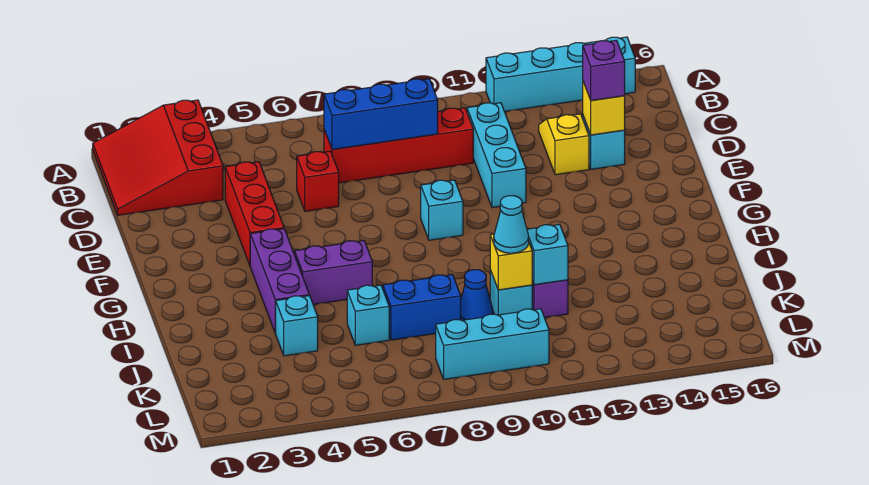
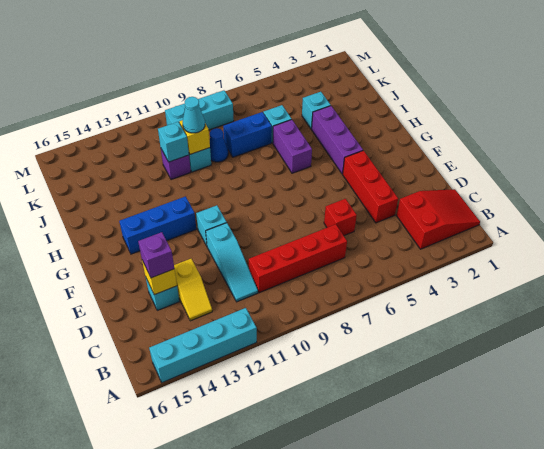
red 3x3 slope [93,100,223,215] -> red 2x3 slope [396,189,480,249]
blue 1x3 brick [324,79,438,150] -> blue 1x3 brick moved to [119,196,196,254]
cyan 1x3 brick [467,103,526,208] -> cyan 1x3 slope [206,223,258,302]
cyan 1x1 brick [421,180,463,240] -> cyan 1x1 brick moved to [196,205,227,246]
purple 1x2 brick [294,241,372,304] -> purple 1x2 brick turned to [273,120,312,173]

